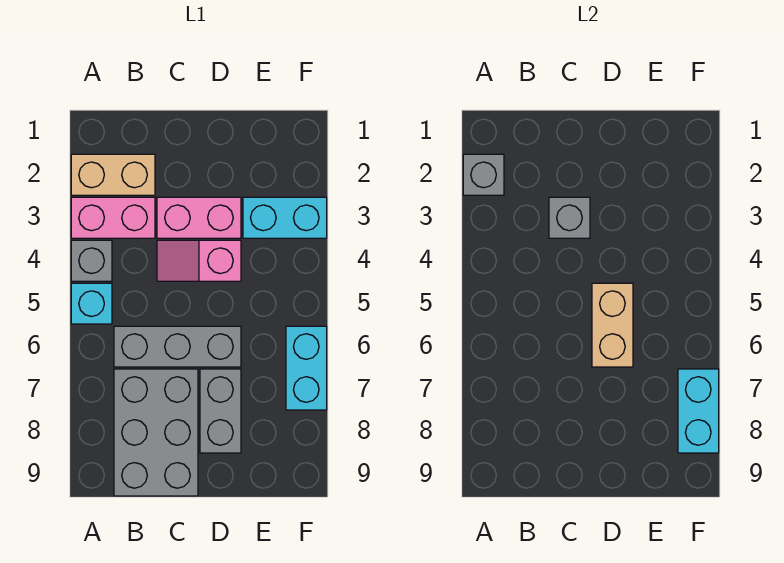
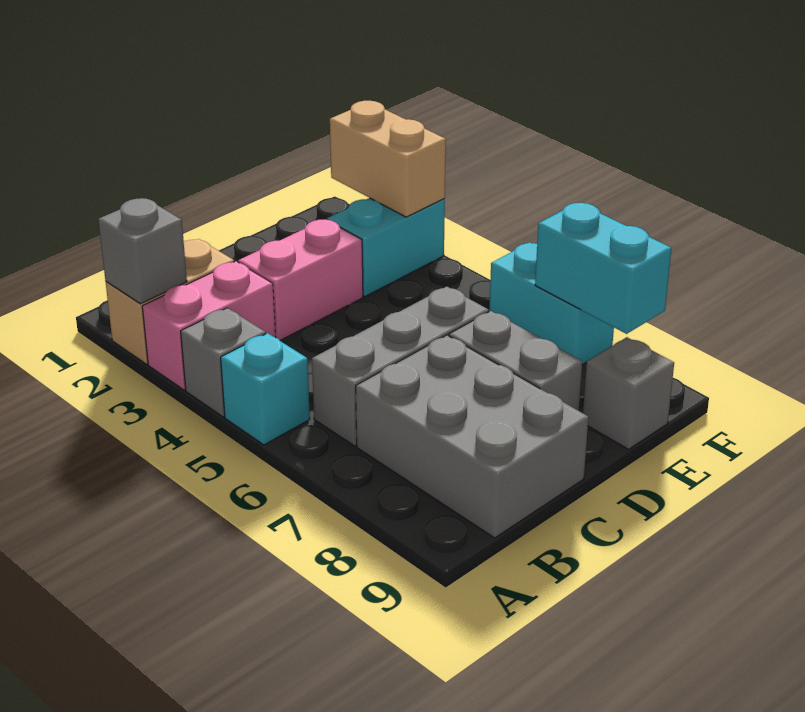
grey 1x1 brick [549,197,590,238] -> grey 1x1 brick moved to [583,337,674,449]
pink 1x2 slope [157,240,241,281] -> none
tan 1x2 brick [592,283,633,367] -> tan 1x2 brick moved to [330,101,446,217]

